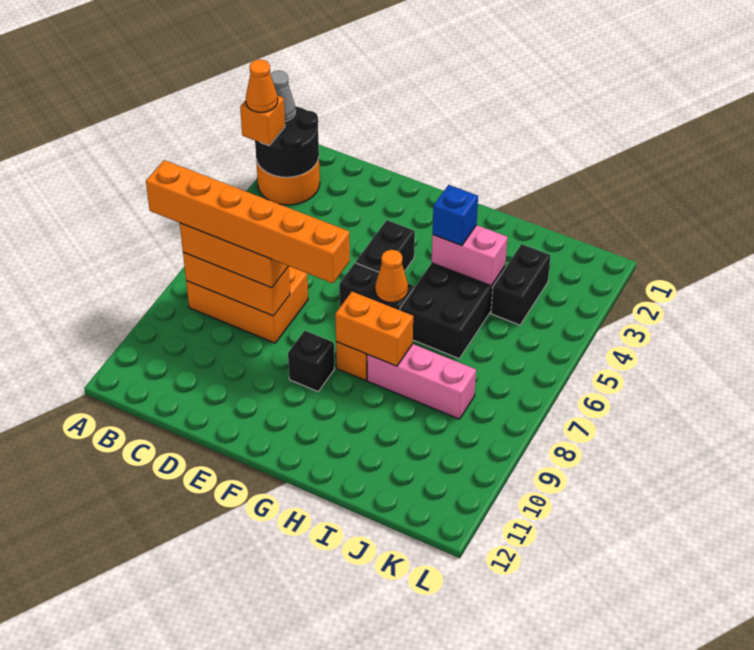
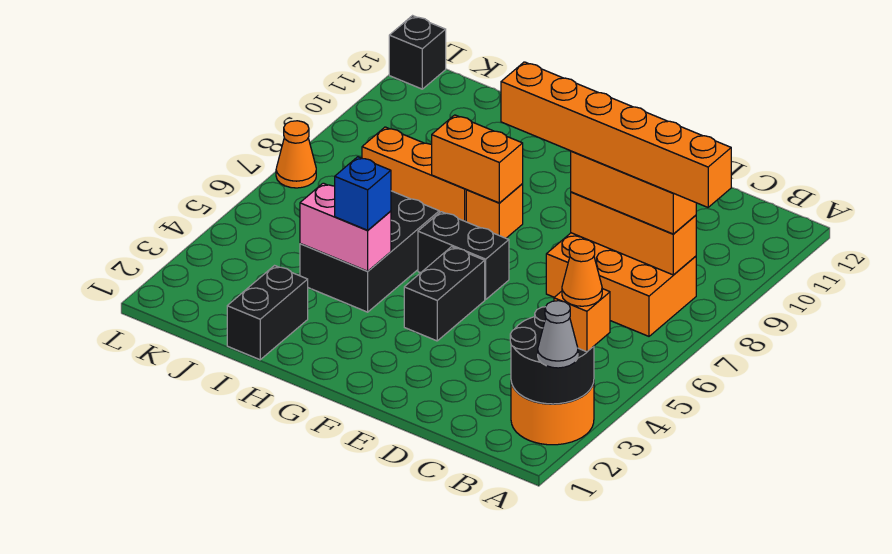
black 1x1 brick [288,331,334,391] -> black 1x1 brick moved to [389,16,446,89]
orange 1x1 cone [375,250,408,302] -> orange 1x1 cone moved to [276,121,316,188]
pink 1x3 brick [367,344,476,419] -> orange 1x3 brick [362,127,466,222]
black 1x2 brick [491,244,551,325] -> black 1x2 brick moved to [227,266,308,360]

